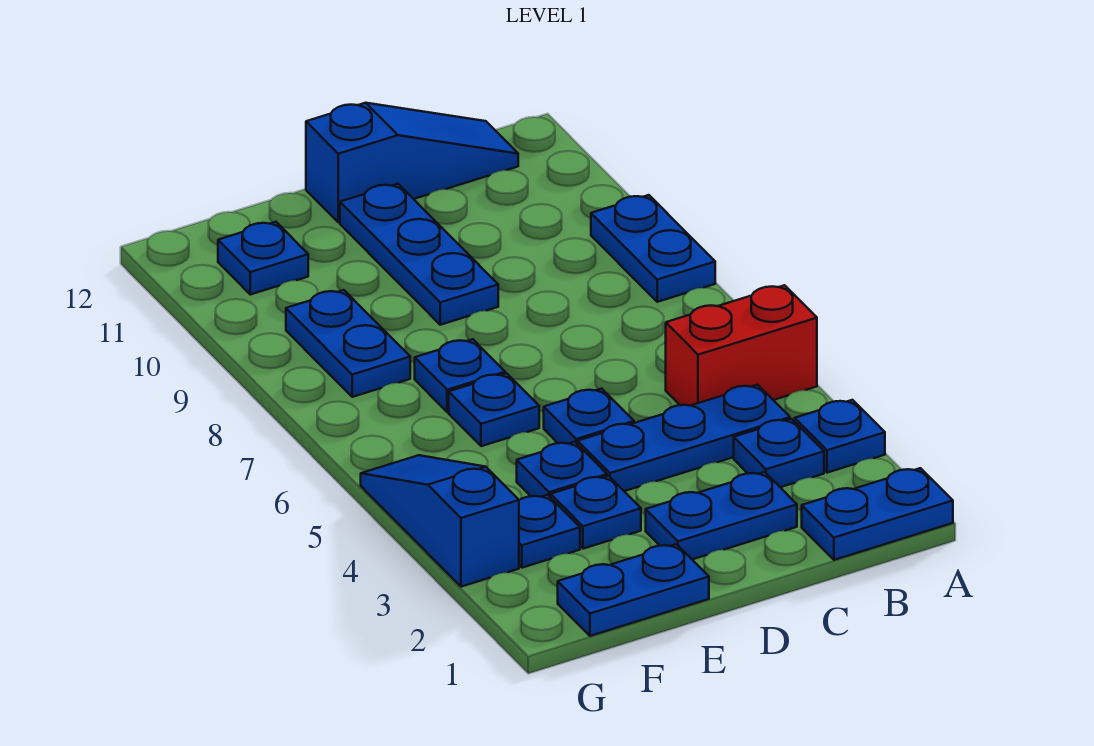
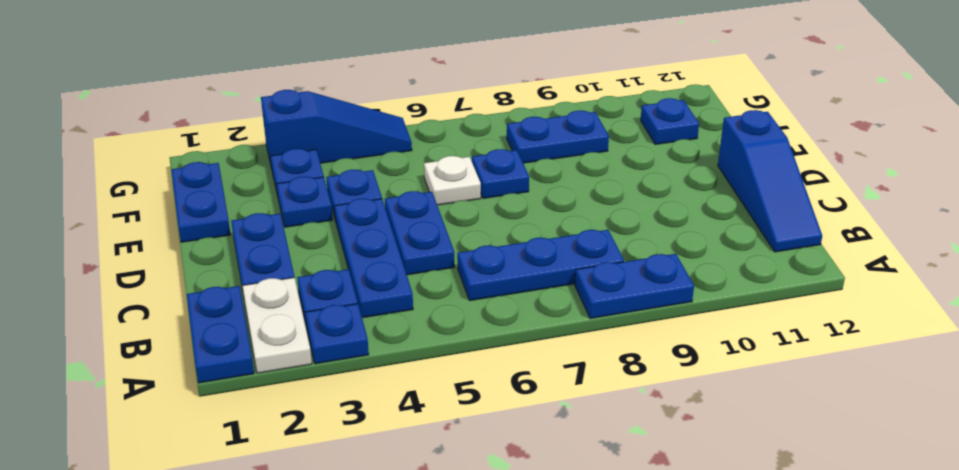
none -> white 1x2 plate [242,278,312,373]
red 1x2 brick [666,285,817,406] -> none
blue 1x1 plate [544,389,634,444] -> blue 1x2 plate [385,191,455,275]
blue 1x3 plate [340,184,498,325] -> blue 1x3 plate moved to [457,230,624,301]
blue 1x1 plate [449,373,539,446] -> white 1x1 plate [424,156,481,205]

